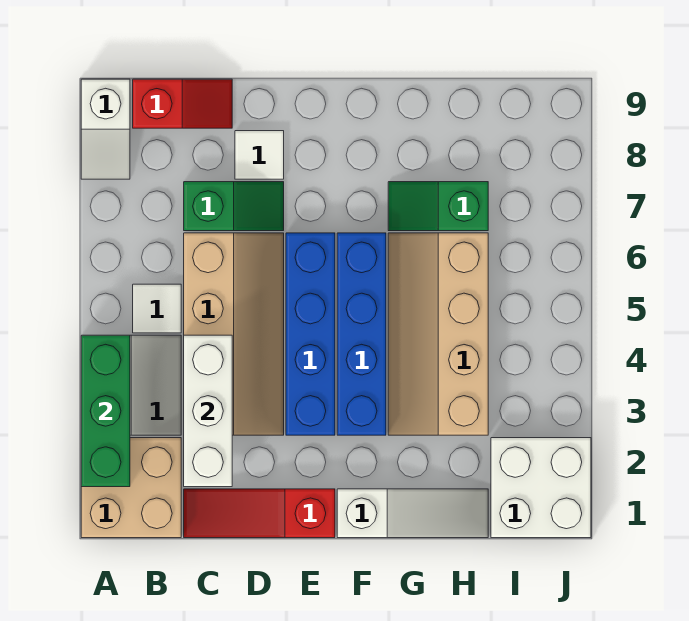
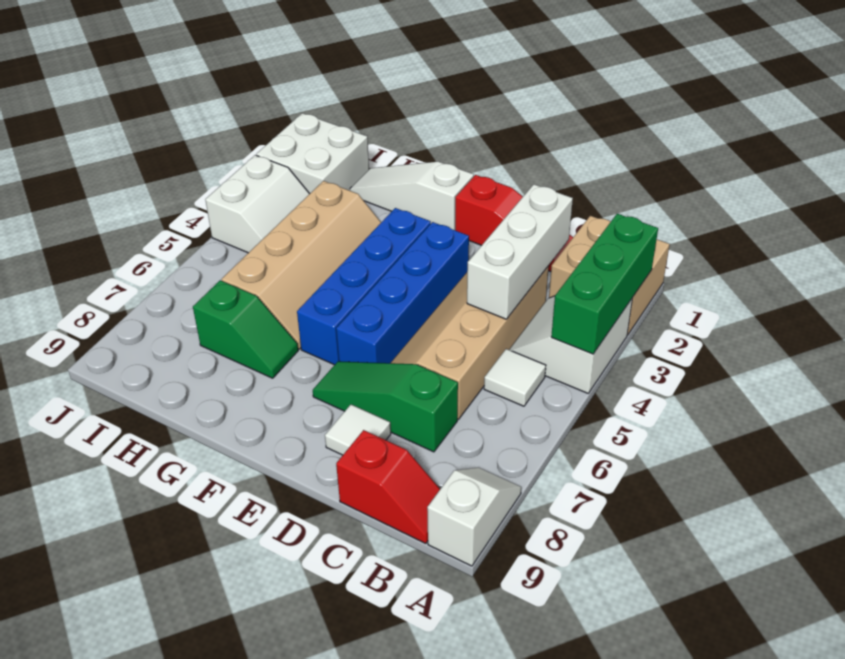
red 1x2 slope [133,79,232,128] -> red 1x2 slope turned to [336,430,440,544]
green 1x2 slope [184,182,284,231] -> green 1x3 slope [313,361,458,452]
none -> white 2x2 slope [205,155,309,253]

